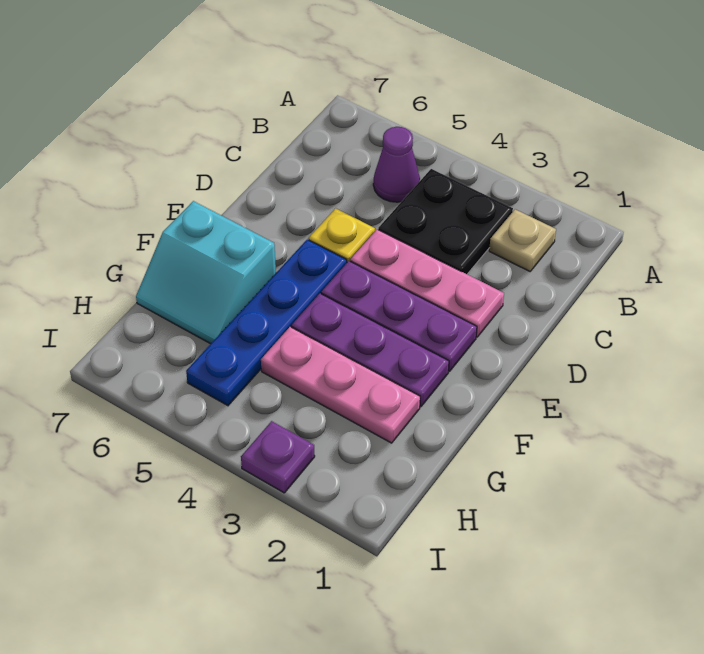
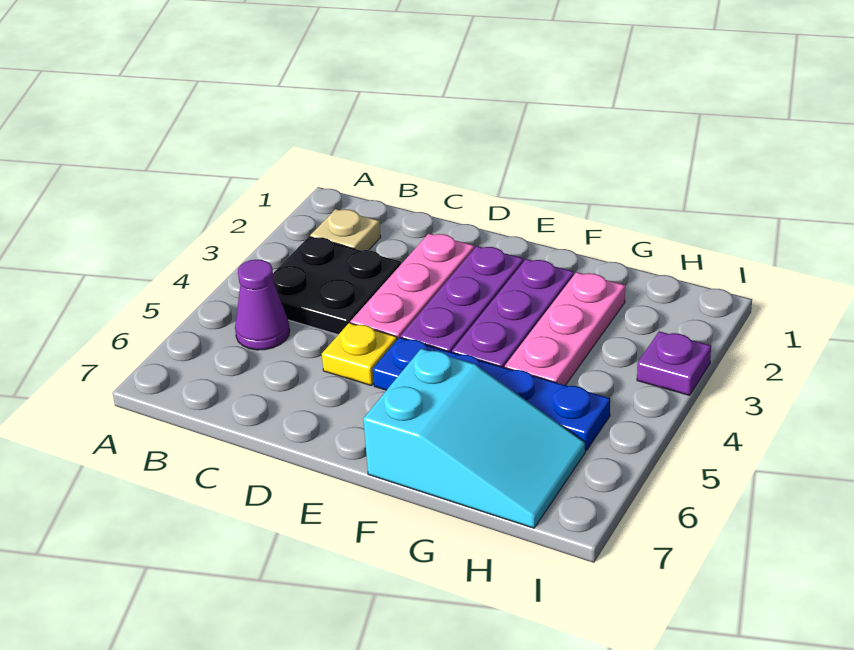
cyan 2x2 slope [136,201,276,344] -> cyan 2x3 slope [363,348,585,528]

